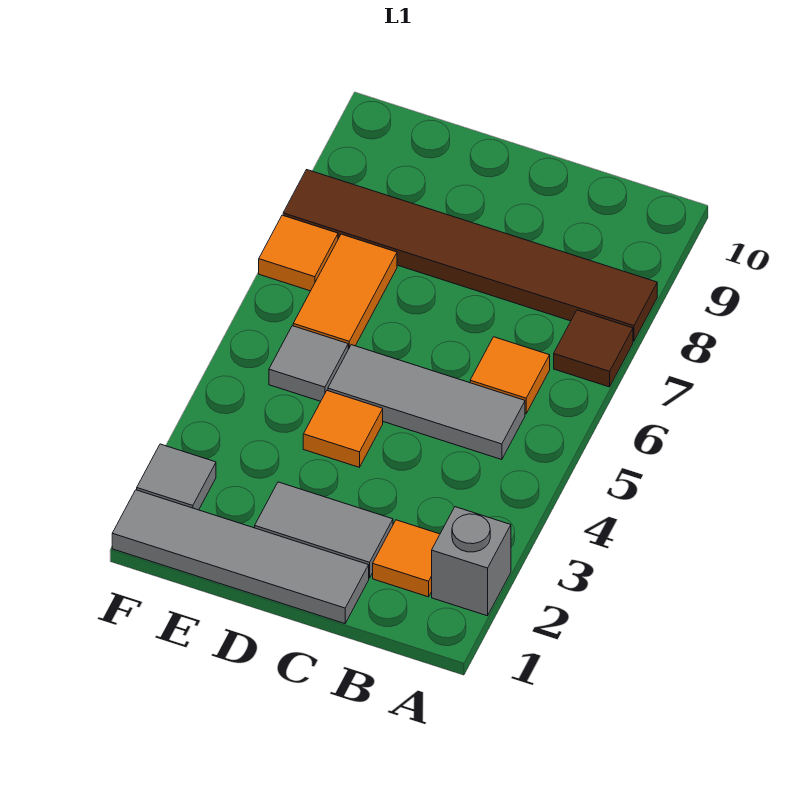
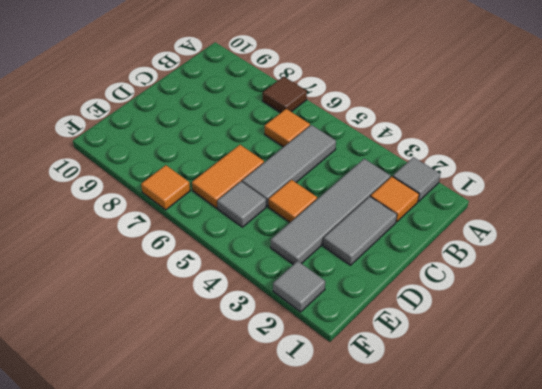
grey 1x1 brick [432,507,511,616] -> grey 1x1 tile [393,157,440,201]
brown 1x6 tile [283,170,657,341] -> none
grey 1x4 tile [112,490,369,624] -> grey 1x4 tile moved to [271,159,390,265]
orange 1x2 tile [293,234,397,349] -> orange 1x2 tile turned to [192,145,264,208]

